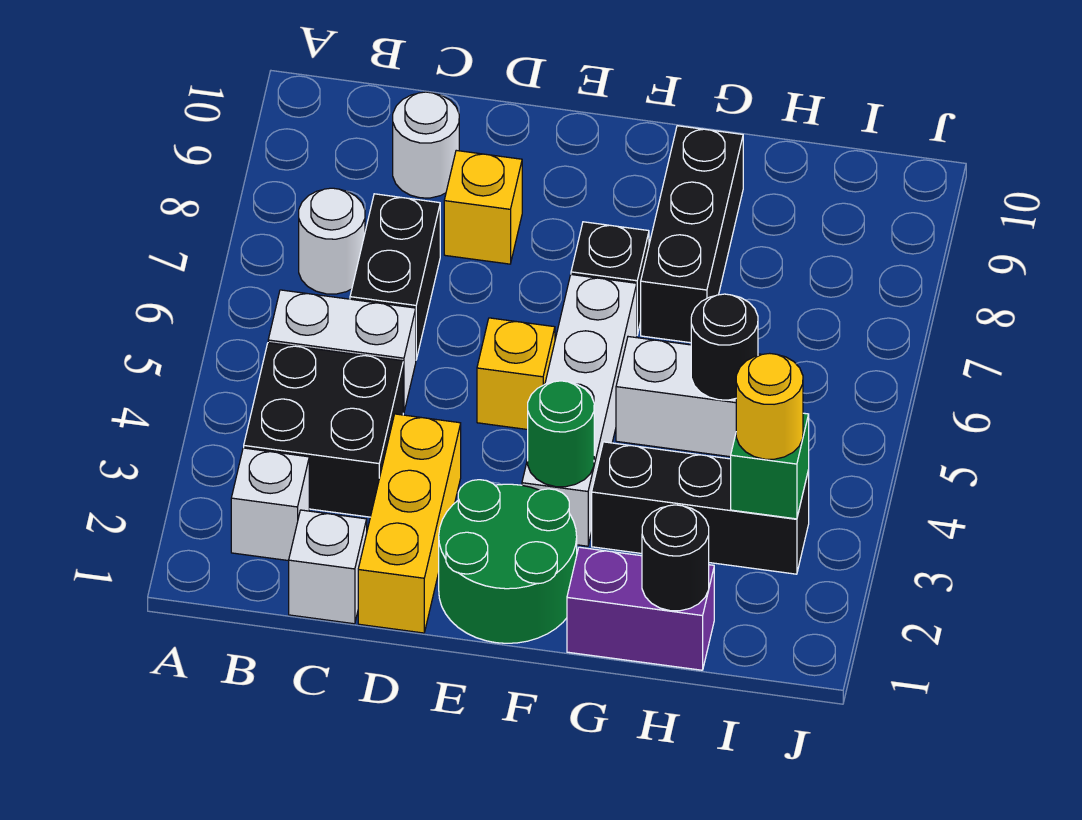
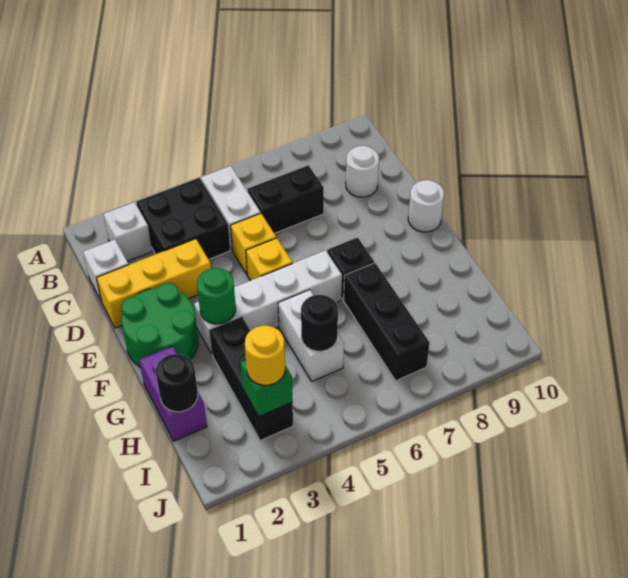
white 1x1 round brick [299,188,365,294] -> white 1x1 round brick moved to [408,180,444,232]
yellow 1x1 brick [444,150,522,264] -> yellow 1x1 brick moved to [231,213,276,275]
black 1x3 brick [641,126,743,343] -> black 1x3 brick turned to [344,263,430,381]

